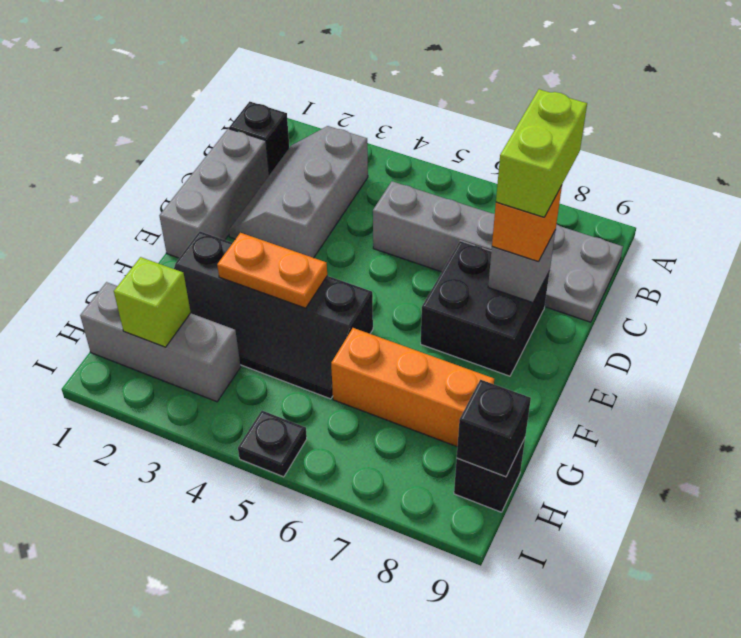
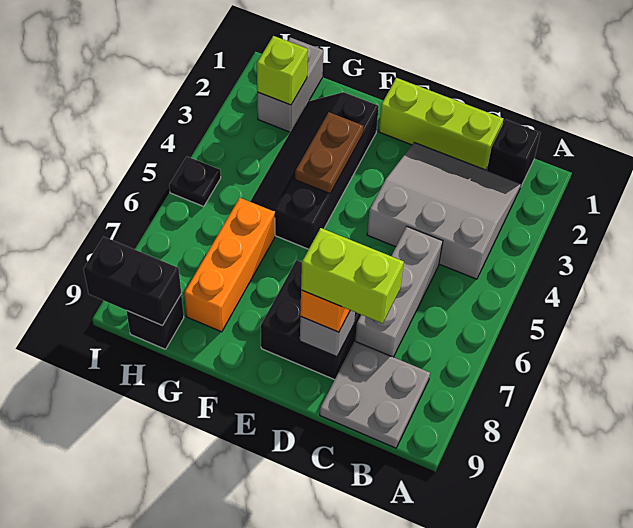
grey 2x3 slope [229,126,368,258] -> grey 3x3 slope [367,142,521,279]
grey 1x3 brick [159,129,269,258] -> lime 1x3 brick [379,78,503,170]
orange 1x2 plate [217,233,327,308] -> brown 1x2 plate [295,112,363,193]
grey 1x3 brick [80,282,241,402] -> grey 1x2 brick [257,38,323,132]
black 1x1 brick [457,380,531,477] -> black 1x2 brick [84,237,181,326]

